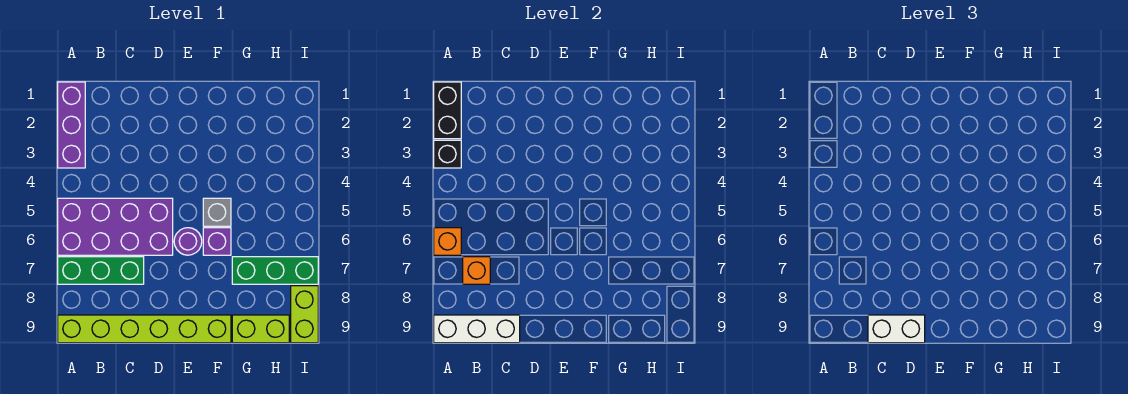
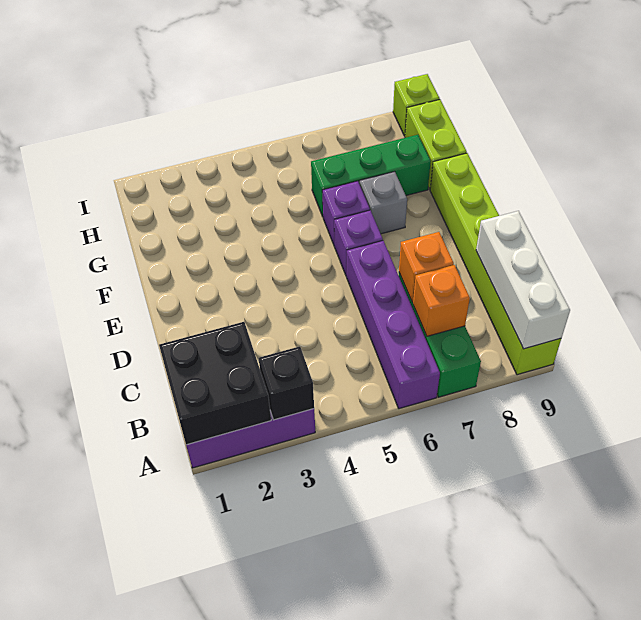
black 1x2 brick [434,82,461,139] -> black 2x2 brick [159,322,271,445]
purple 2x4 brick [58,198,173,255] -> purple 1x4 brick [347,241,440,409]
orange 1x1 brick [434,228,461,255] -> orange 1x1 brick moved to [399,232,454,302]
white 1x2 brick [868,315,925,343] -> none
purple 1x1 round brick [174,228,202,255] -> purple 1x1 brick [334,210,383,276]
grey 1x1 brick [203,198,231,226] -> grey 1x1 brick moved to [360,172,407,234]
green 1x3 brick [232,257,318,284] -> green 1x3 brick turned to [311,135,431,216]
lime 1x2 brick [291,286,318,343] -> lime 1x1 brick [393,74,440,136]

